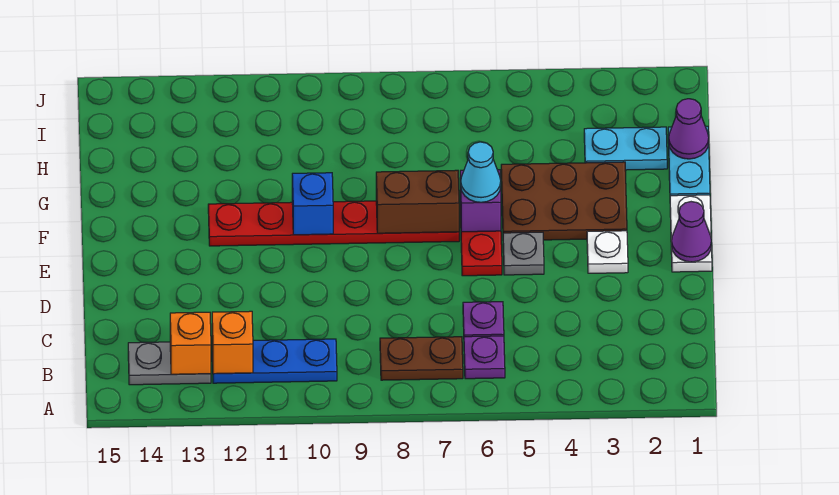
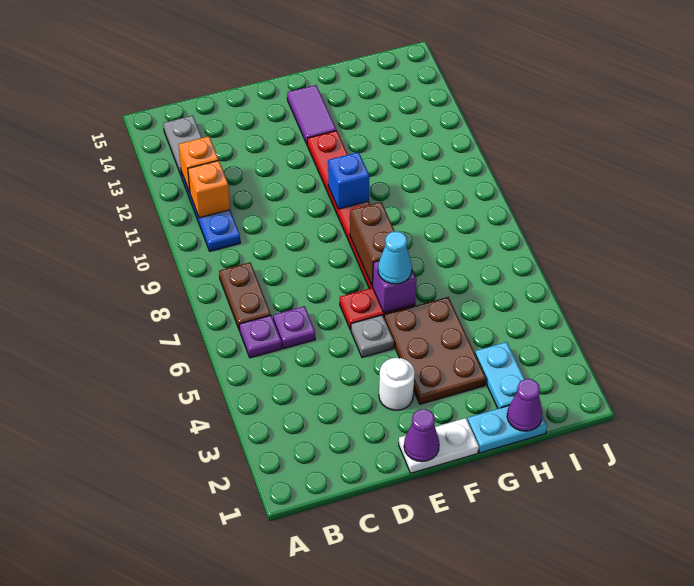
orange 1x1 brick [170,312,211,374] -> orange 1x1 brick moved to [188,161,230,218]
white 1x1 plate [587,231,628,273] -> white 1x1 round brick [379,358,415,410]
none -> purple 1x2 tile [287,85,336,144]

